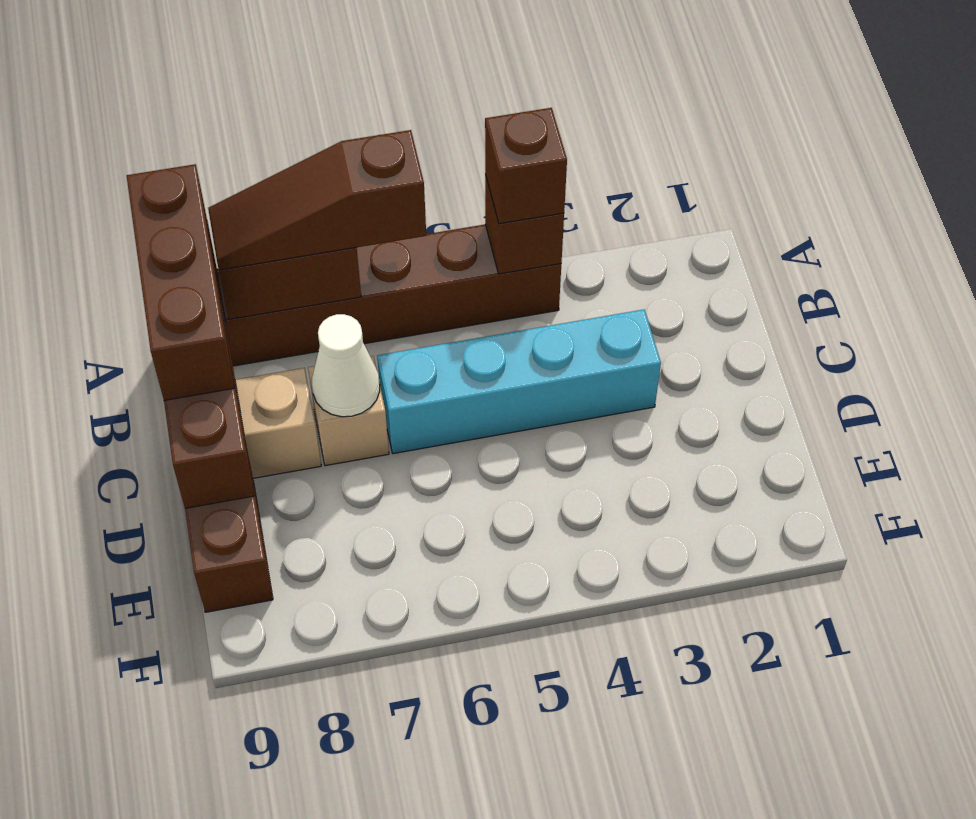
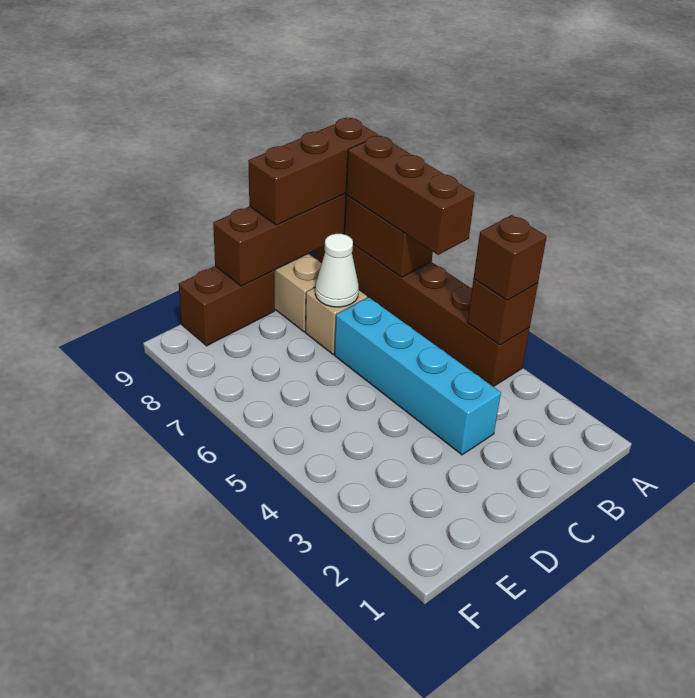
brown 1x3 slope [208,130,426,270] -> brown 1x3 brick [346,136,475,255]

